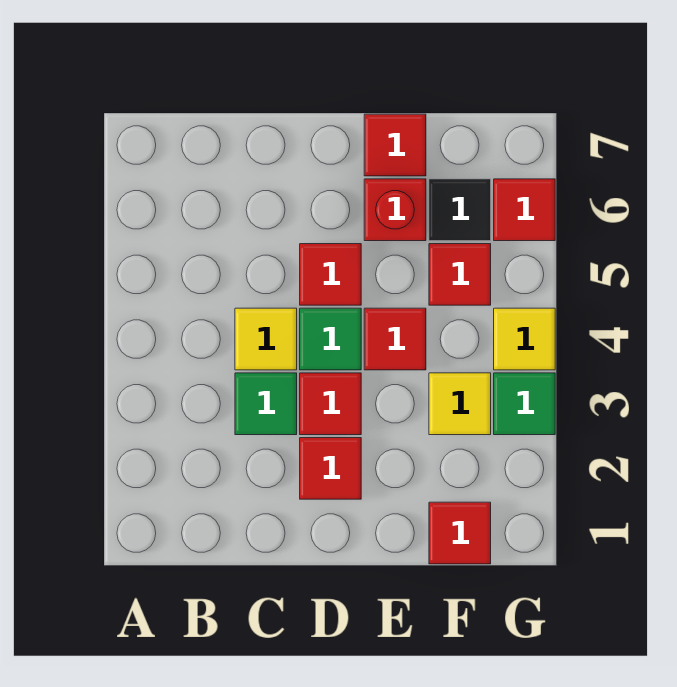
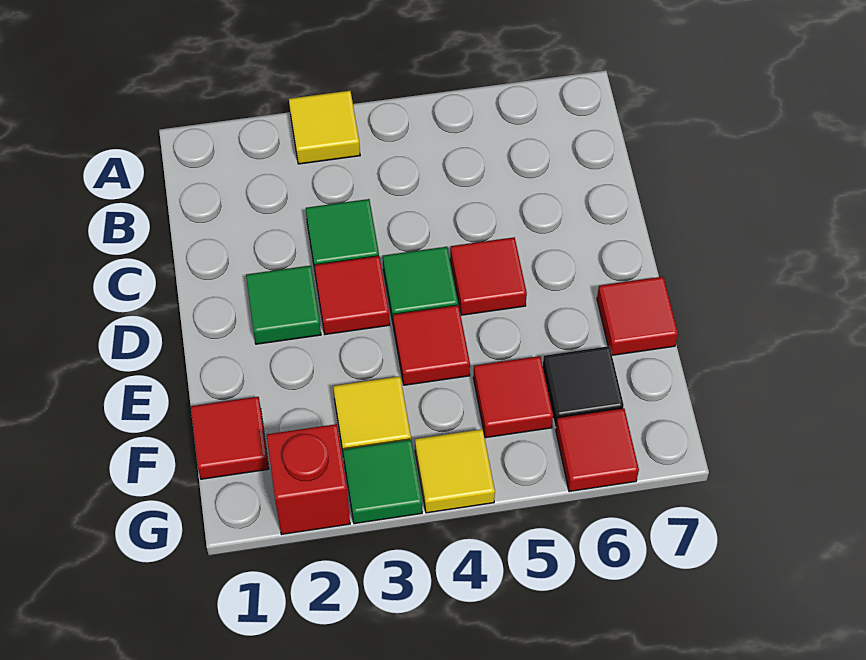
yellow 1x1 tile [235,308,297,370] -> yellow 1x1 tile moved to [289,91,360,164]
red 1x1 tile [300,438,361,499] -> green 1x1 tile [246,266,321,344]
red 1x1 brick [364,179,426,241] -> red 1x1 brick moved to [267,424,350,535]

